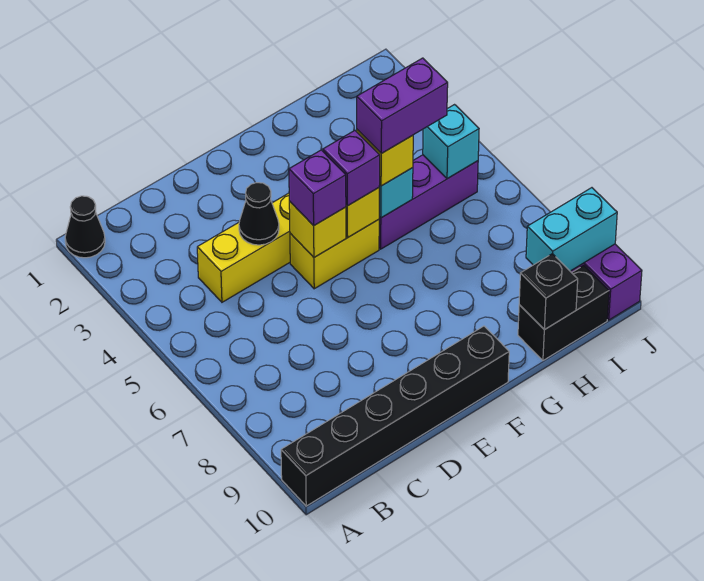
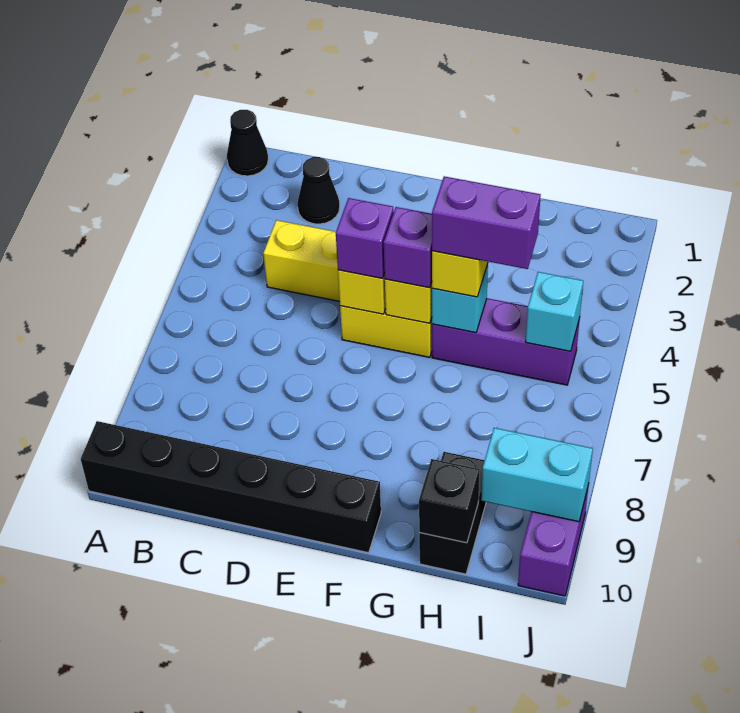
black 1x1 cone [239,183,279,245] -> black 1x1 cone moved to [297,157,340,224]
black 1x2 brick [518,265,609,360] -> black 1x2 brick turned to [419,452,486,574]

